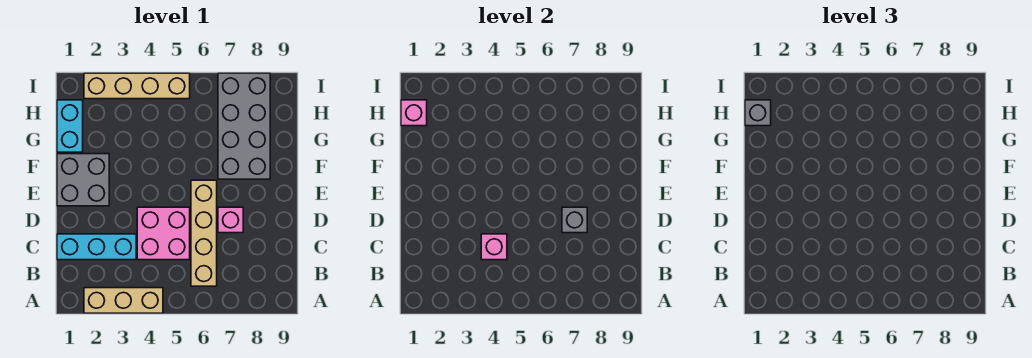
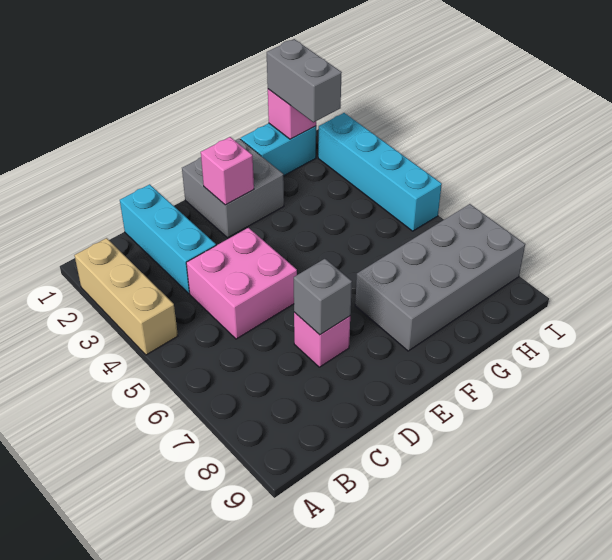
tan 1x4 brick [191,180,217,286] -> none
pink 1x1 brick [481,234,507,260] -> pink 1x1 brick moved to [201,137,254,205]
grey 1x1 brick [745,100,771,126] -> grey 1x2 brick [267,39,342,122]
tan 1x4 brick [84,73,190,99] -> cyan 1x4 brick [318,113,442,231]

